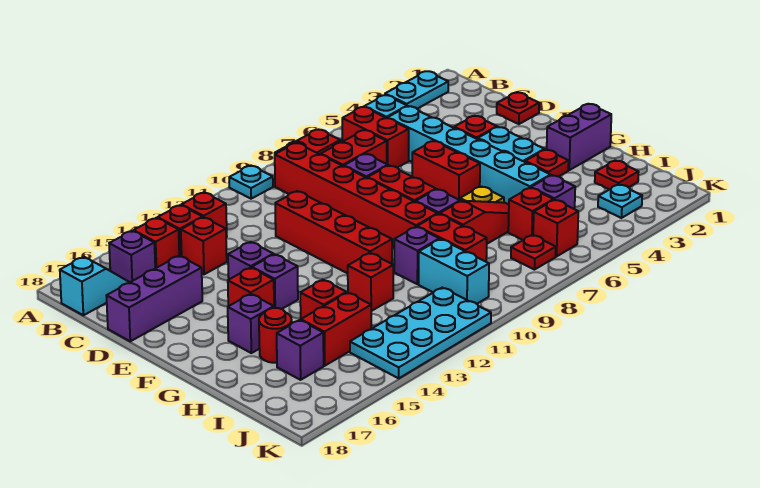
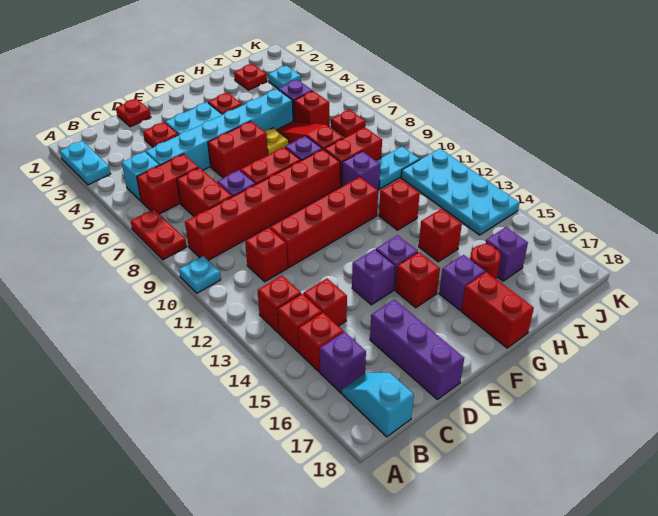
purple 1x2 brick [547,104,611,170] -> none
cyan 1x2 brick [419,239,489,304] -> cyan 1x2 plate [376,147,420,189]
red 1x2 brick [301,292,371,366] -> red 1x2 brick moved to [461,272,534,348]
red 1x1 brick [533,200,578,257] -> red 1x1 brick moved to [245,227,288,282]

